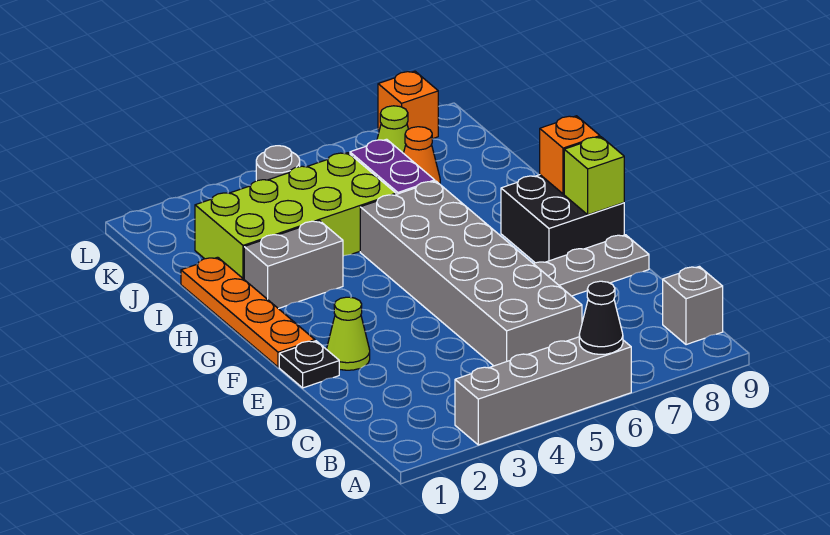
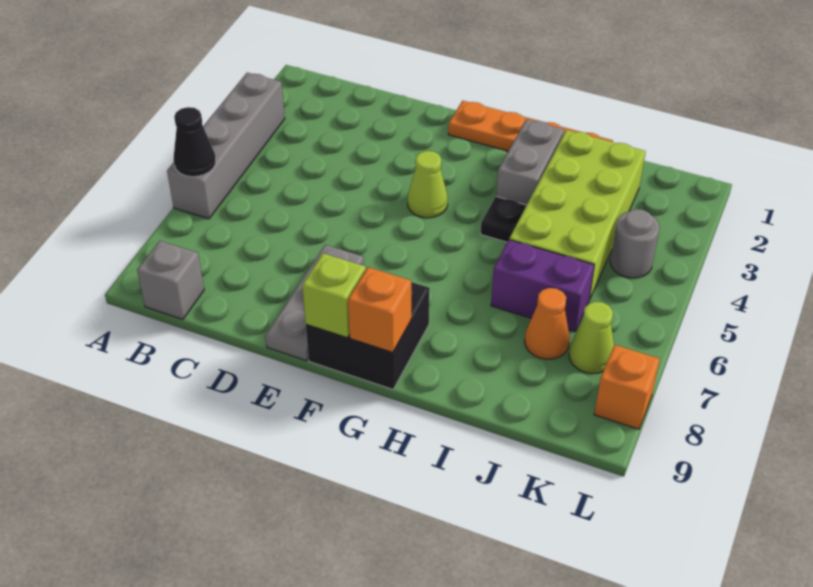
grey 2x6 brick [360,181,582,366] -> none
black 1x1 plate [279,341,339,388] -> black 1x1 plate moved to [481,197,527,242]
lime 1x1 cone [327,297,370,370] -> lime 1x1 cone moved to [408,151,448,218]

